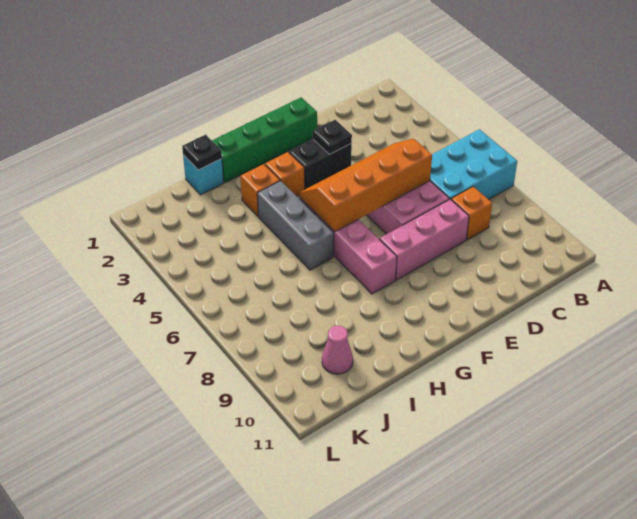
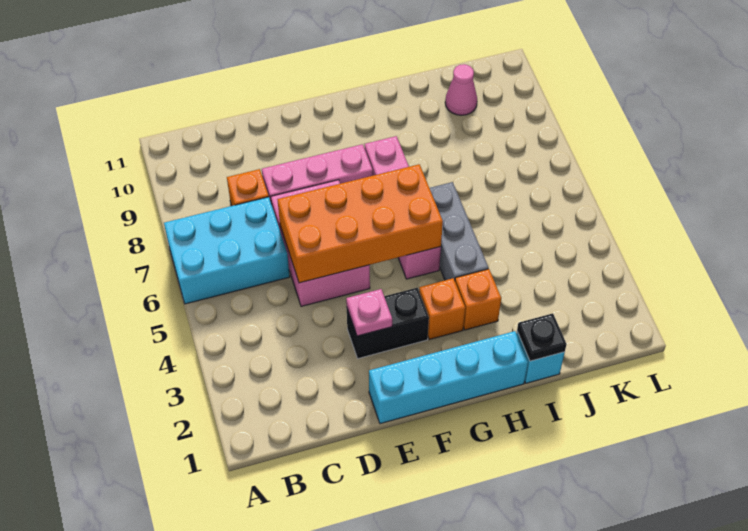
orange 2x4 slope [299,138,432,232] -> orange 2x4 brick [277,164,443,283]
green 1x4 brick [212,97,317,183] -> cyan 1x4 brick [369,331,528,424]
black 1x1 plate [313,120,352,154] -> pink 1x1 plate [346,289,392,336]

